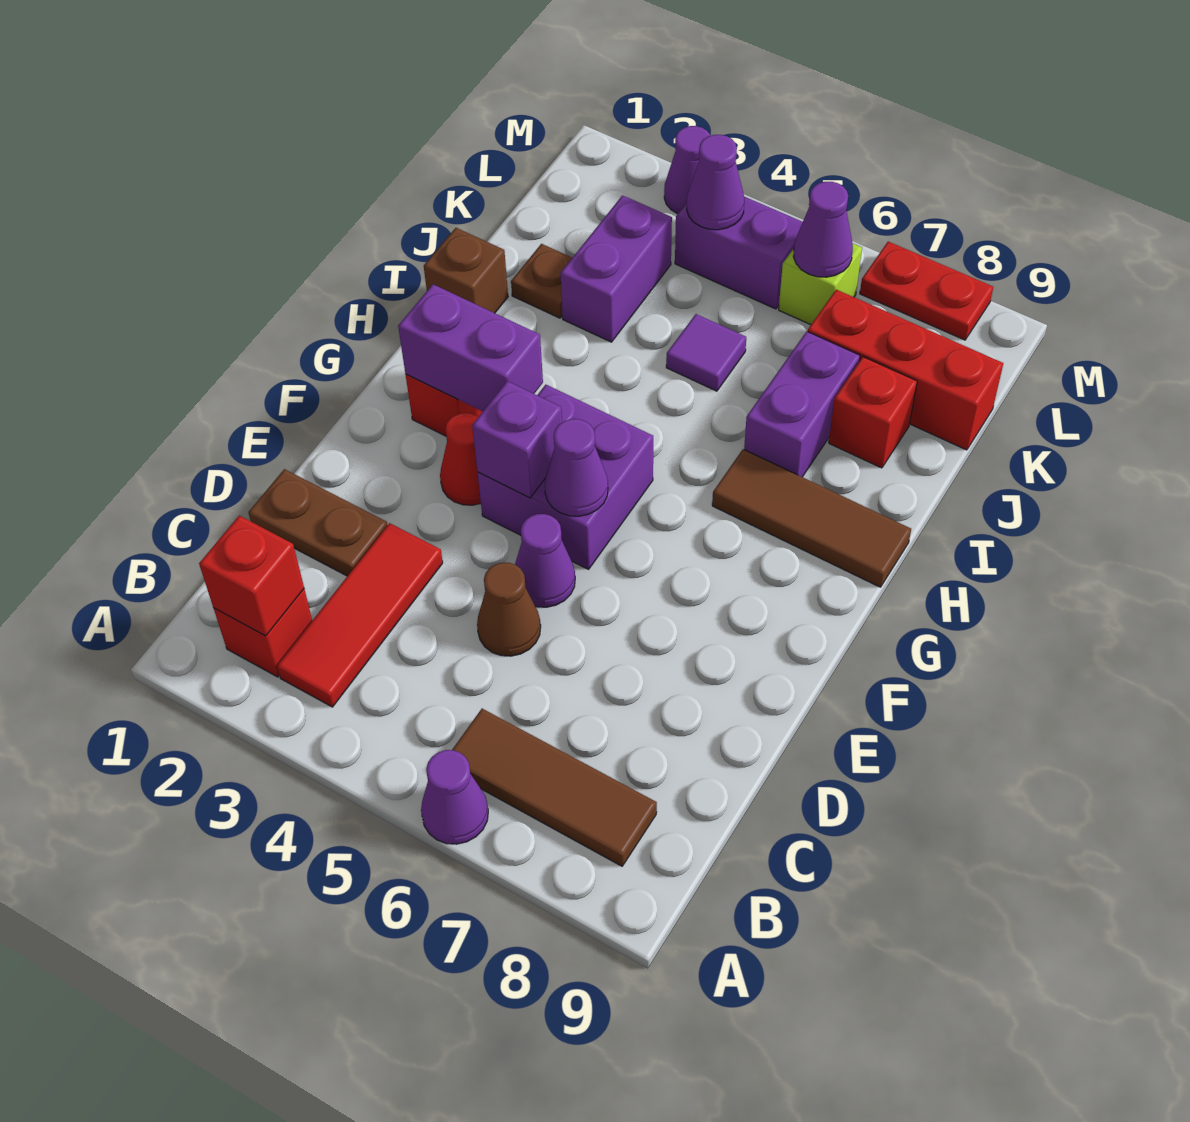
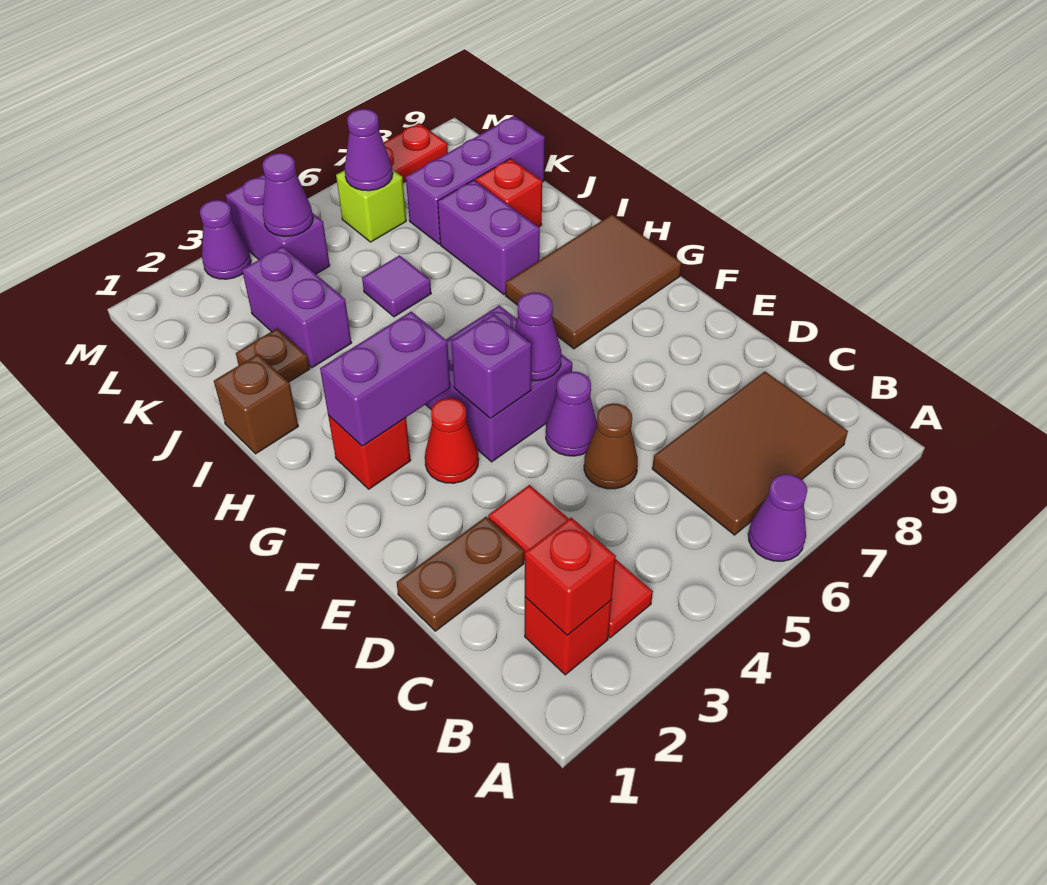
brown 1x3 tile [452,709,657,866] -> brown 2x3 tile [652,372,848,535]
brown 1x3 tile [712,449,911,587] -> brown 2x3 tile [506,214,681,349]
red 1x3 brick [808,290,1003,450] -> purple 1x3 brick [406,116,545,244]
purple 1x2 brick [675,197,803,309] -> purple 1x2 brick turned to [226,174,330,274]

